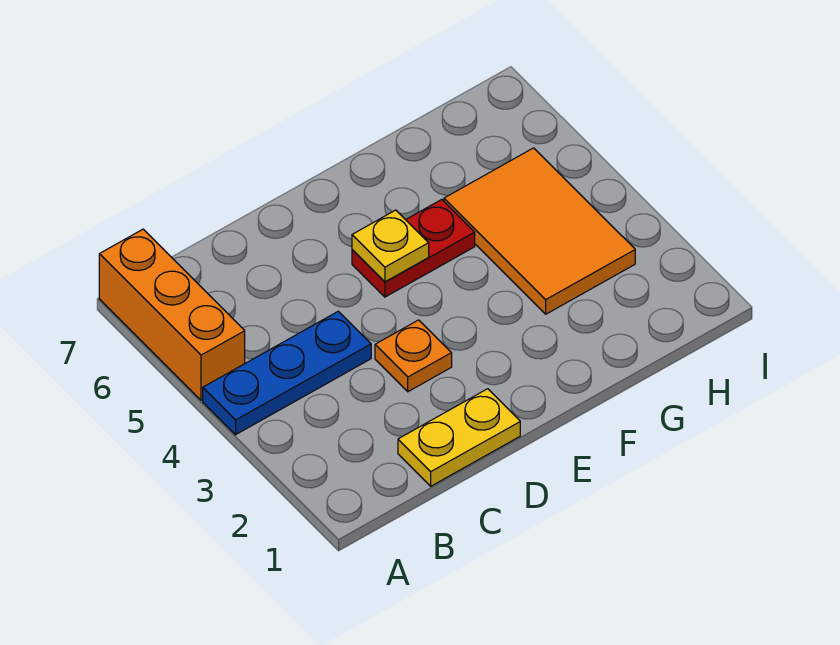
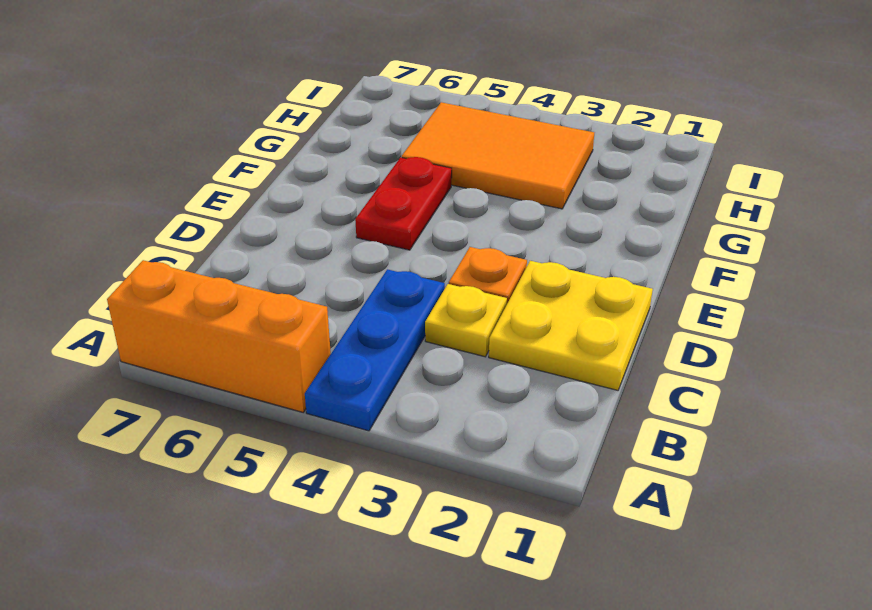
yellow 1x2 plate [398,389,520,486] -> yellow 2x2 plate [489,261,653,390]
yellow 1x1 plate [352,210,429,282] -> yellow 1x1 plate moved to [425,284,507,357]

